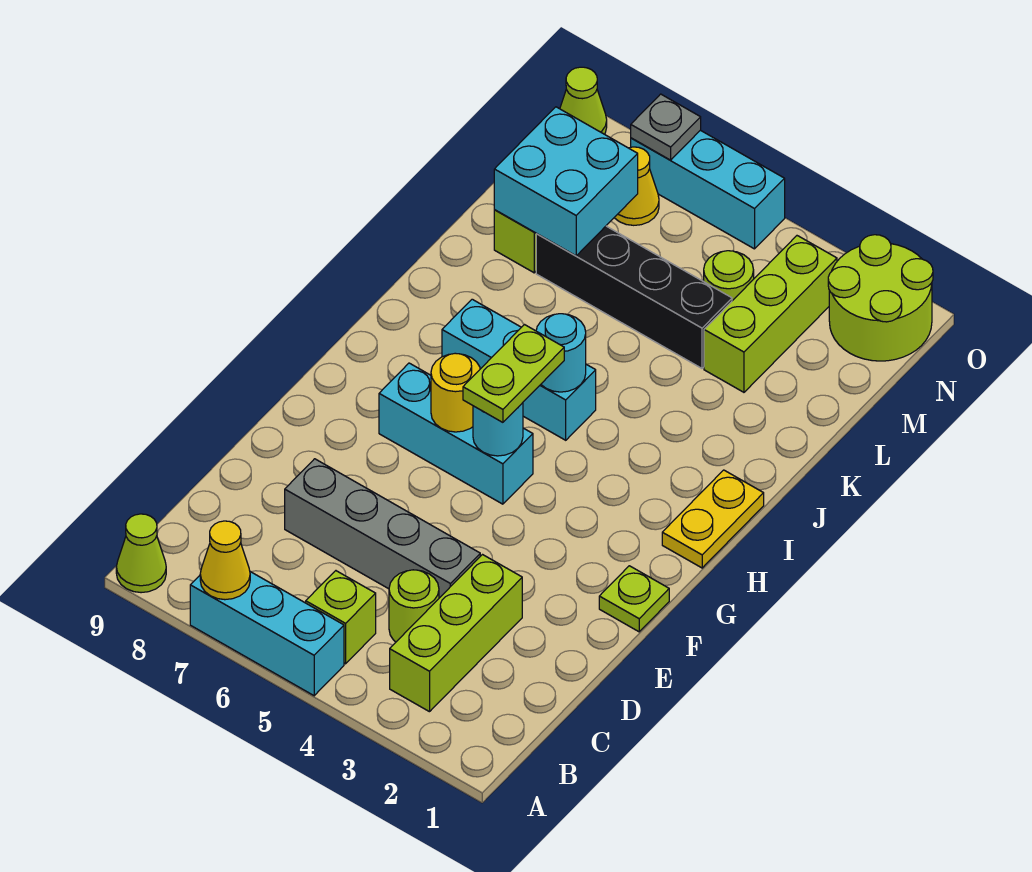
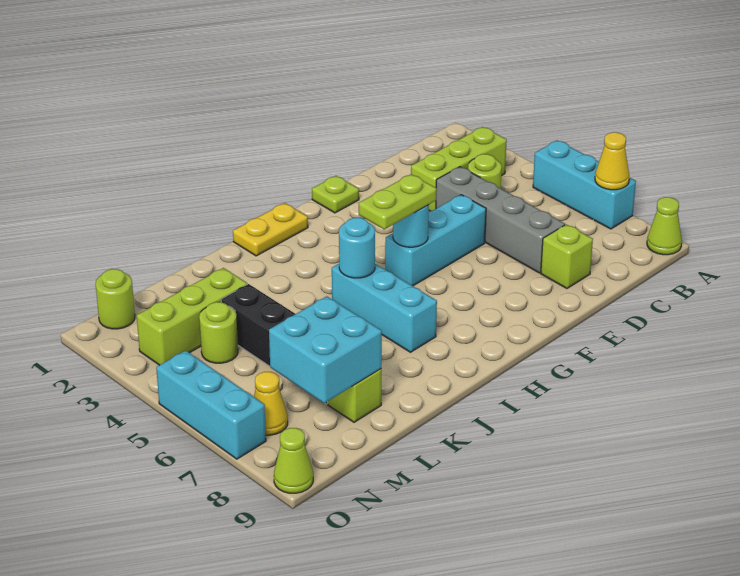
lime 1x1 brick [306,571,376,664] -> lime 1x1 brick moved to [541,224,593,288]
cyan 1x3 brick [379,363,533,504] -> cyan 1x3 brick turned to [385,195,486,286]
yellow 1x1 round brick [431,353,480,432] -> none
lime 2x2 round brick [828,235,933,361] -> lime 1x1 round brick [96,269,135,329]
grey 1x1 plate [631,94,701,160] -> none

